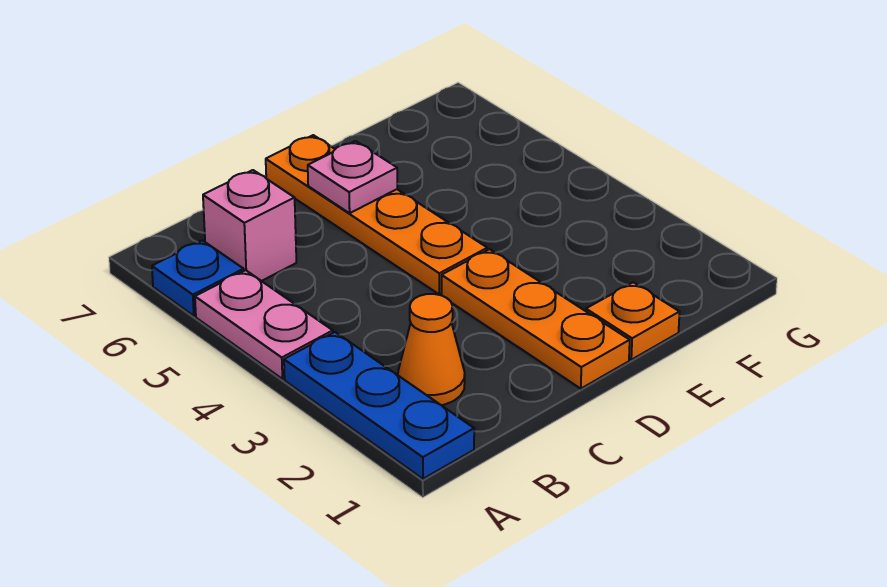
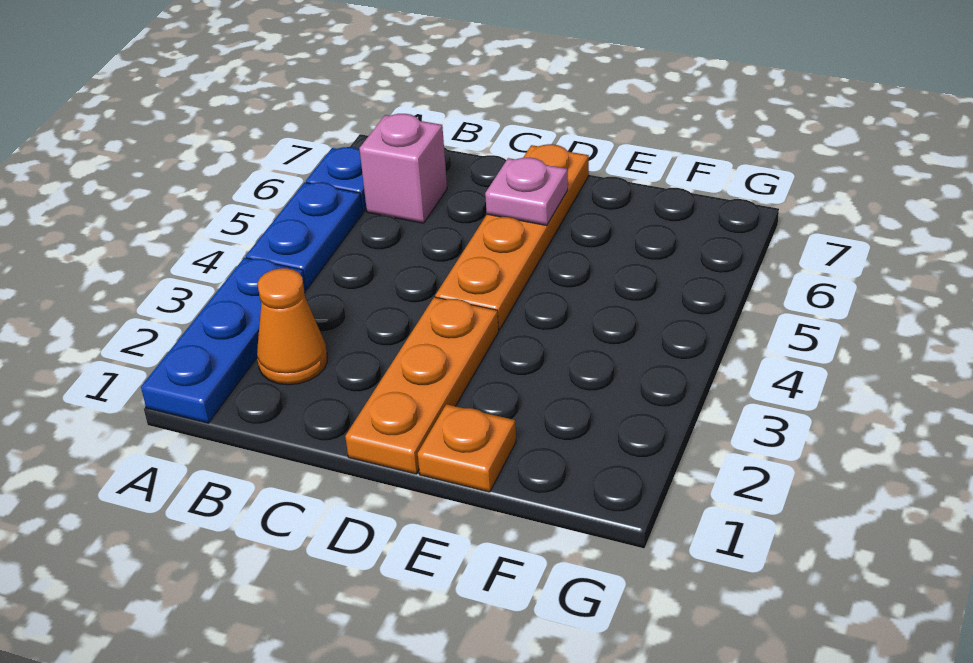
pink 1x2 plate [195,270,333,379] -> blue 1x2 plate [246,182,363,289]

